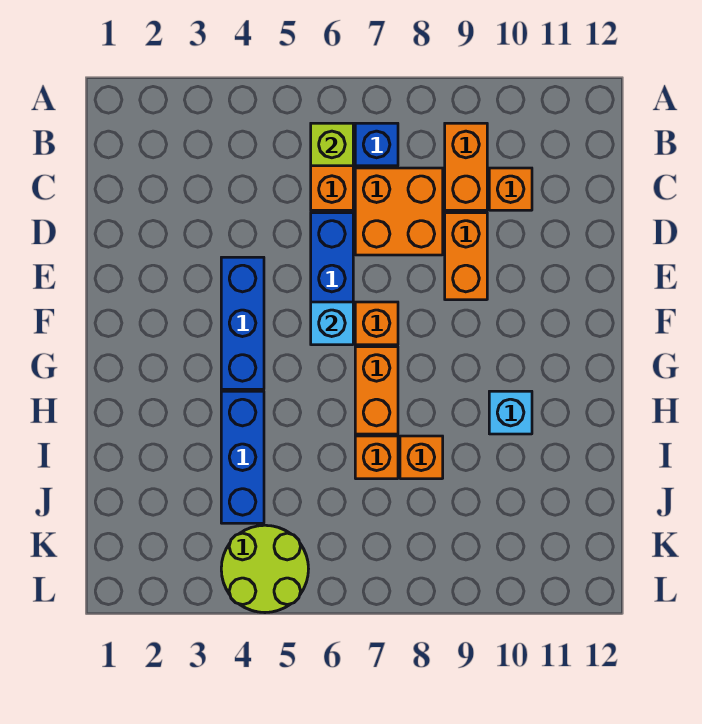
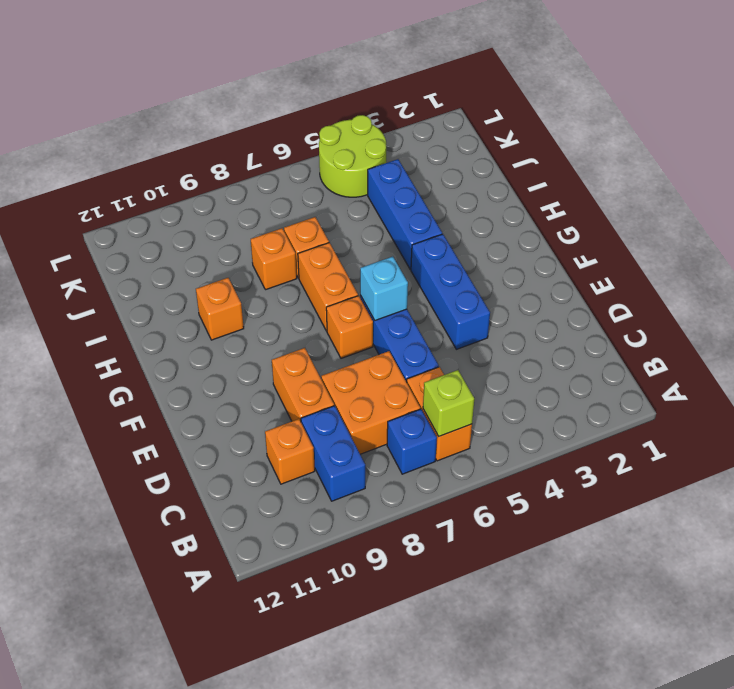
orange 1x2 brick [445,123,487,210] -> blue 1x2 brick [301,406,365,501]
cyan 1x1 brick [489,391,532,434] -> orange 1x1 brick [196,278,244,340]

